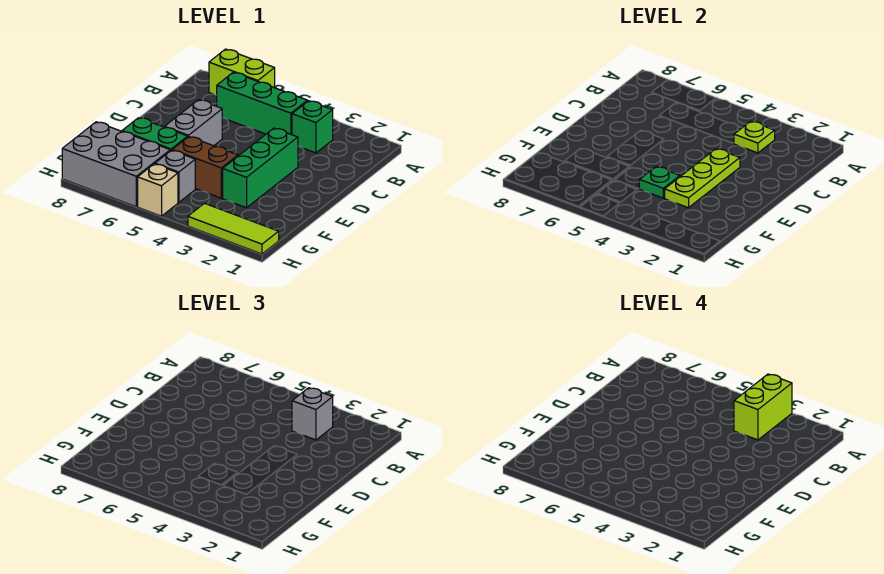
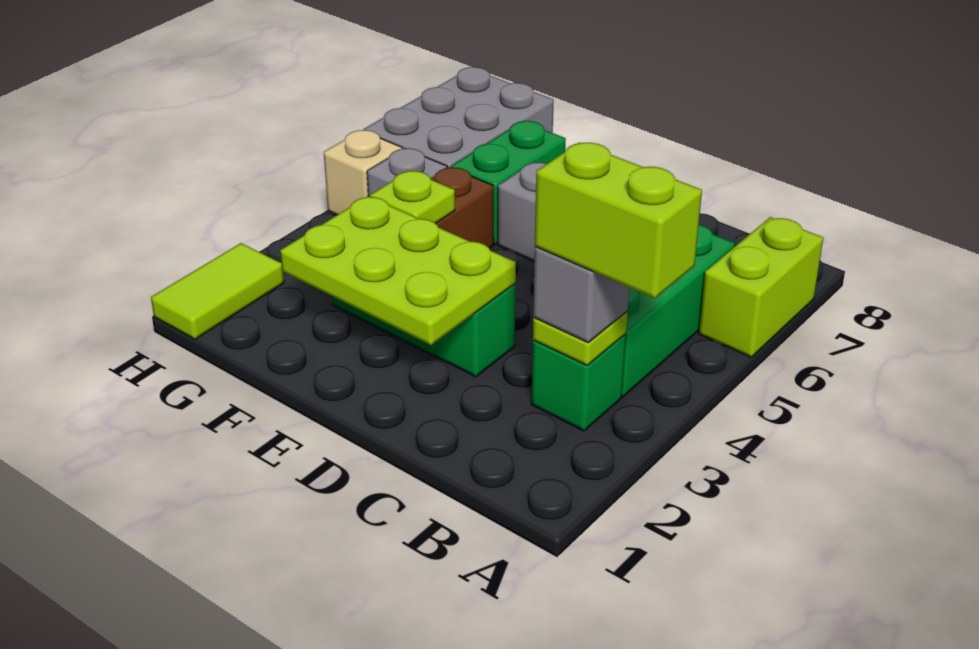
lime 1x3 plate [665,149,740,208] -> lime 2x3 plate [280,196,516,345]
green 1x1 plate [639,167,680,198] -> lime 1x1 plate [370,171,455,223]
lime 1x3 tile [188,203,279,254] -> lime 1x2 tile [151,243,284,339]

